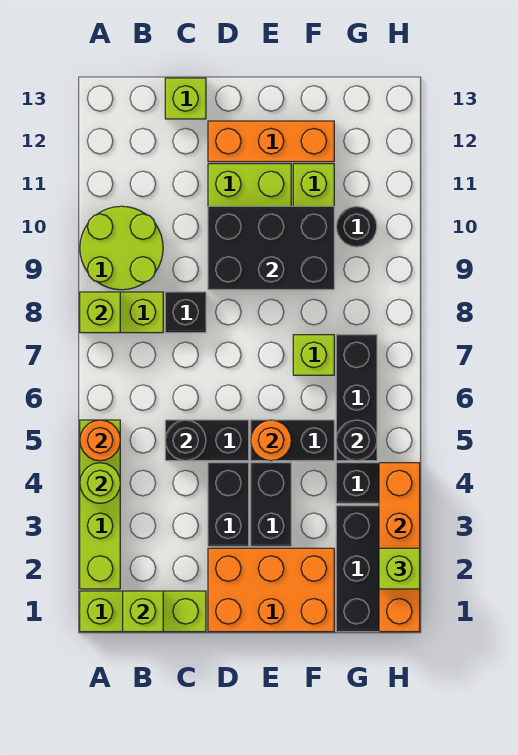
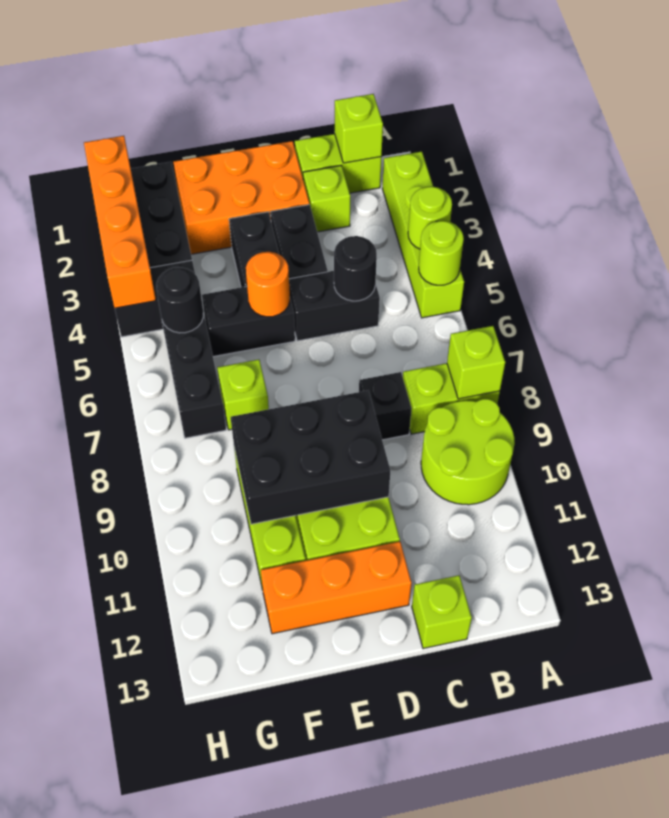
lime 1x3 brick [80,591,206,632] -> lime 1x2 brick [295,134,381,193]
orange 1x1 round brick [80,420,120,461] -> lime 1x1 round brick [419,221,464,285]
black 1x1 round brick [336,206,377,247] -> none
lime 1x1 brick [379,548,420,589] -> lime 1x1 brick moved to [303,165,350,232]

